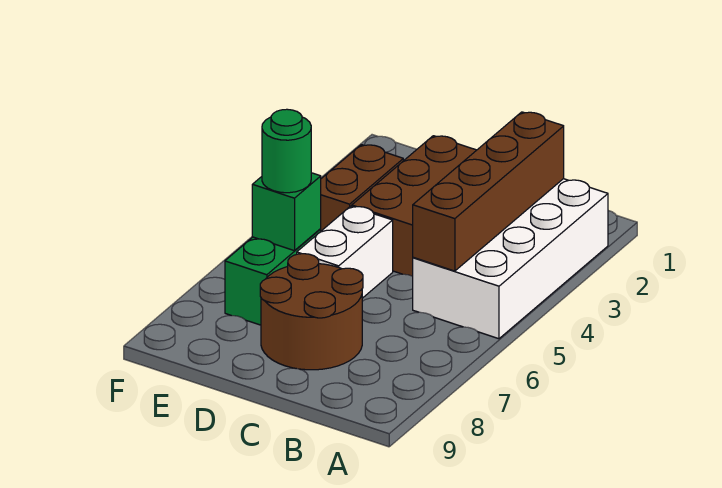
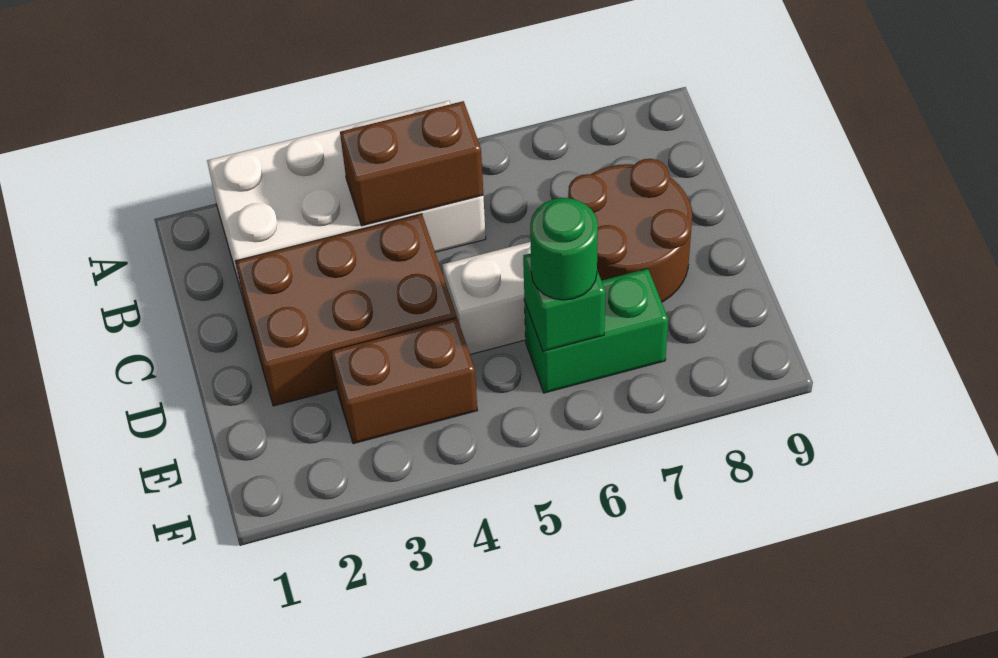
brown 1x4 brick [413,112,564,271] -> brown 1x2 brick [340,101,483,226]

